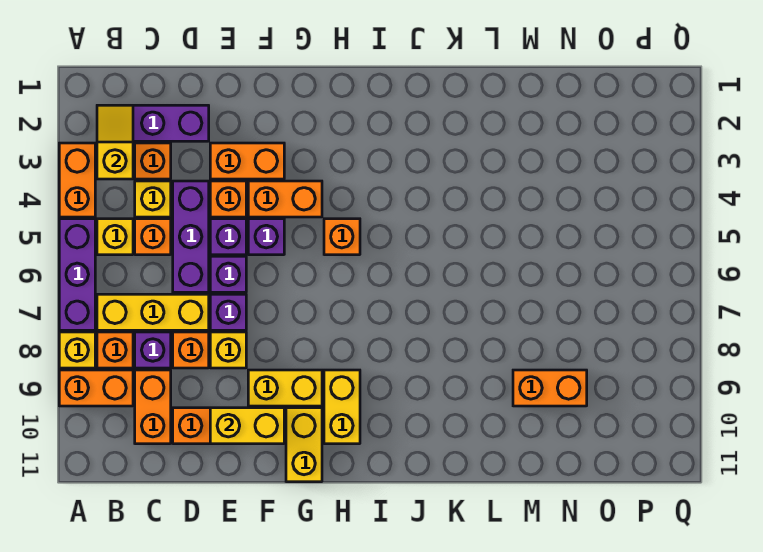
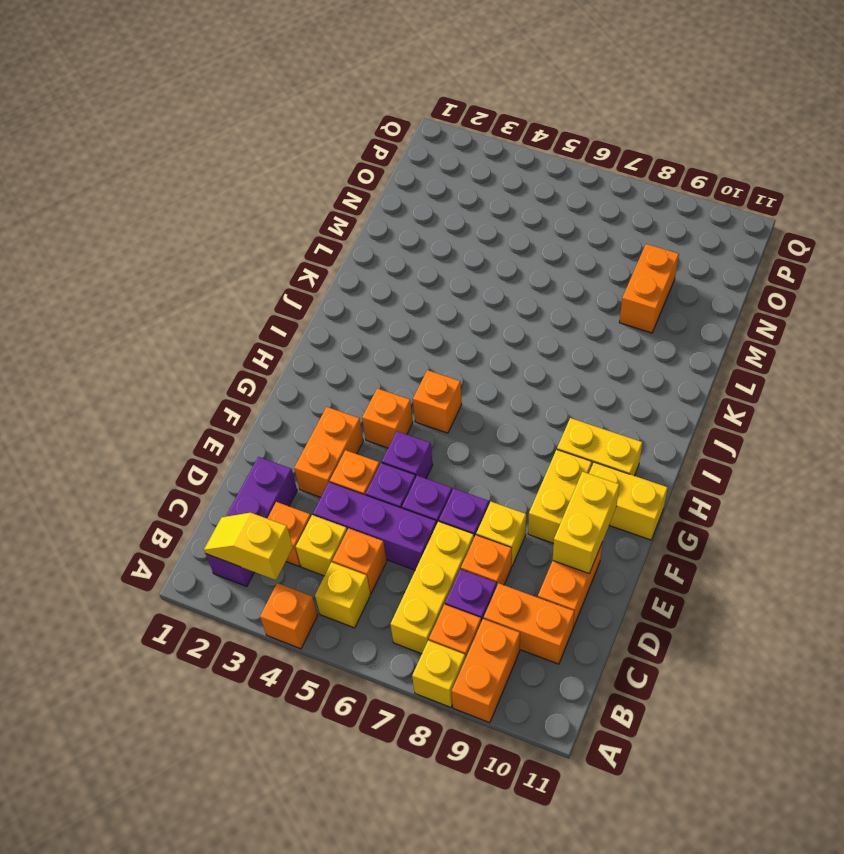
orange 1x2 brick [59,143,95,217] -> orange 1x1 brick [260,583,318,649]
purple 1x3 brick [59,219,95,330] -> none
orange 1x2 brick [248,181,322,217] -> orange 1x1 brick [362,388,413,448]

